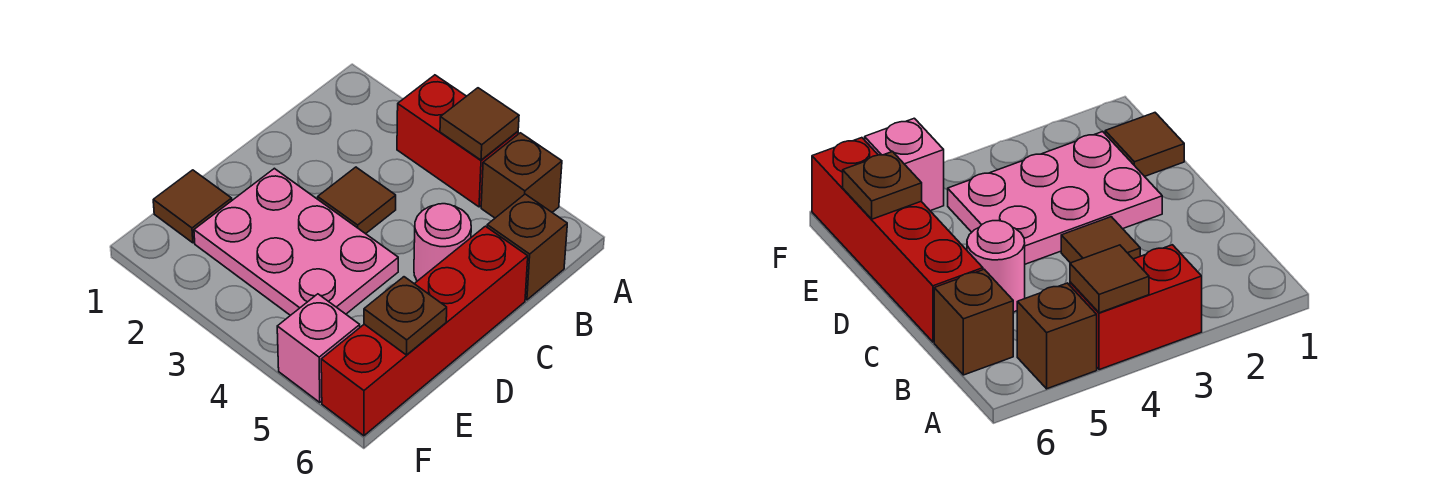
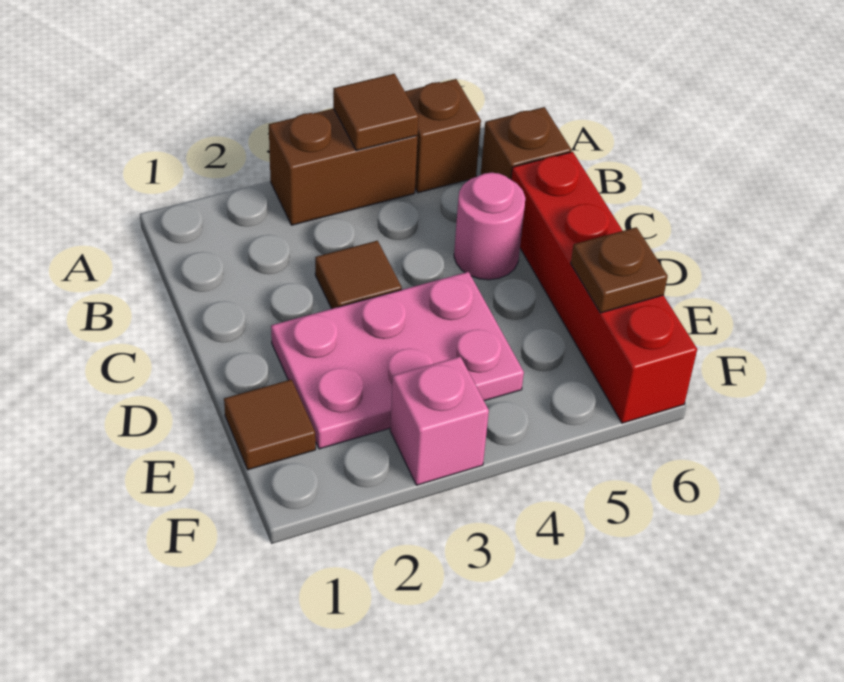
red 1x2 brick [397,75,518,207] -> brown 1x2 brick [269,108,418,225]
pink 1x1 brick [277,294,360,402] -> pink 1x1 brick moved to [390,357,489,485]

